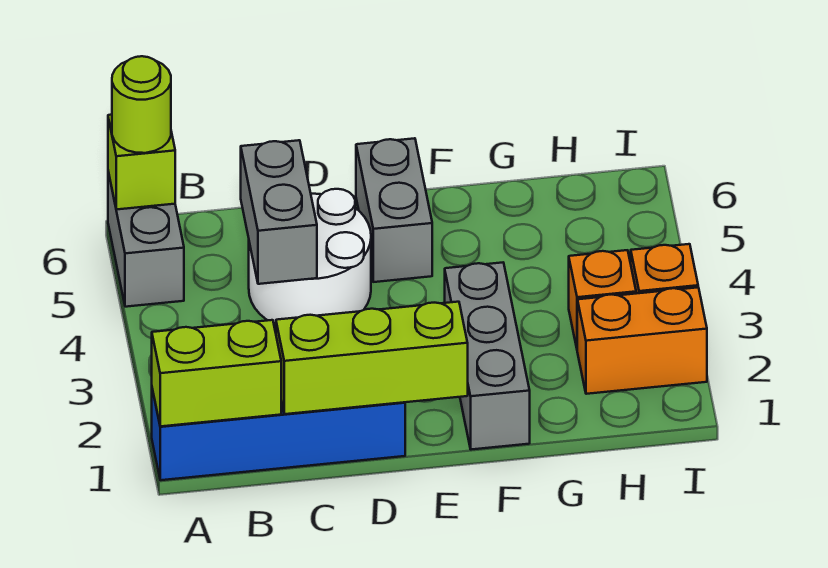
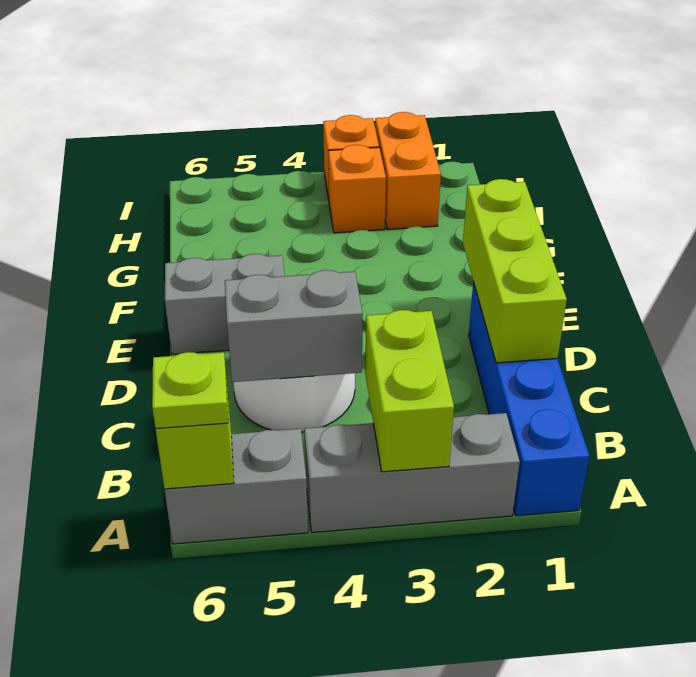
lime 1x2 brick [152,320,281,426] -> lime 1x2 brick moved to [365,310,454,472]
lime 1x1 round brick [112,56,171,153] -> lime 1x1 plate [152,352,228,429]
grey 1x3 brick [445,263,530,450] -> grey 1x3 brick moved to [304,413,520,533]

